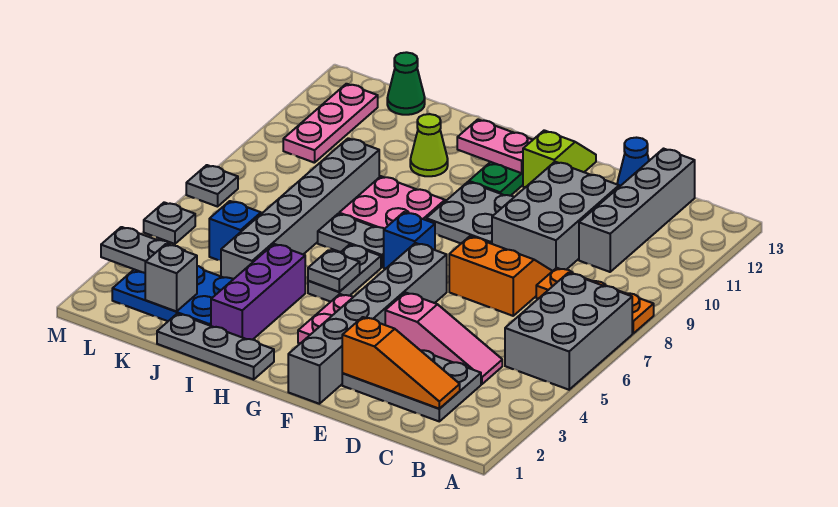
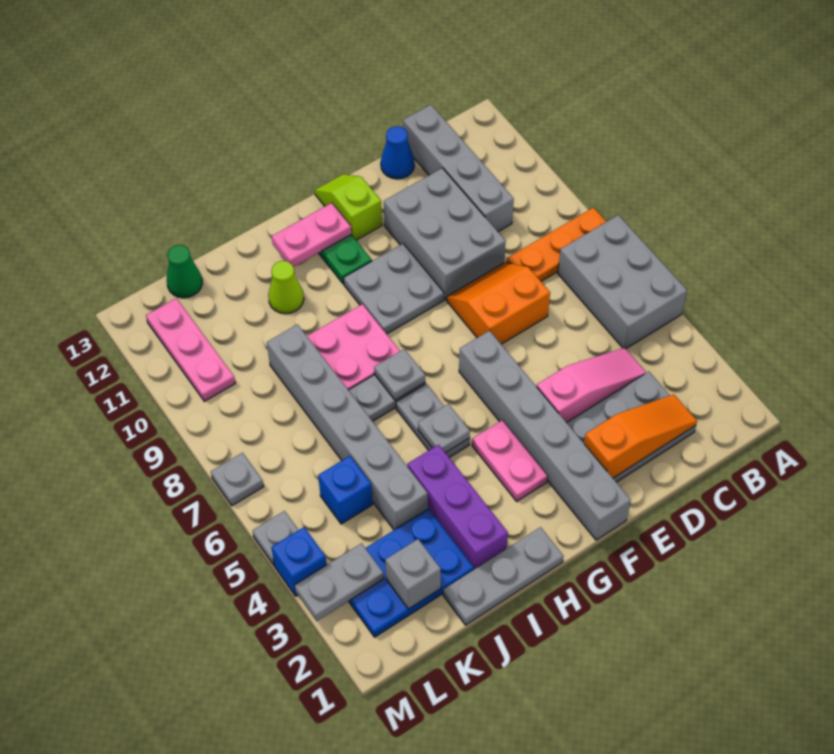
blue 1x1 brick [384,212,435,269] -> blue 1x1 brick moved to [271,527,327,596]
none -> grey 1x1 plate [374,349,425,400]

